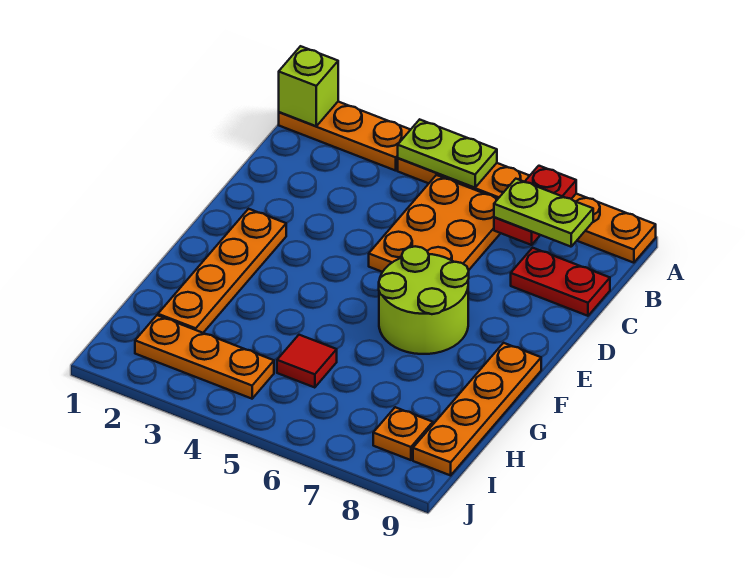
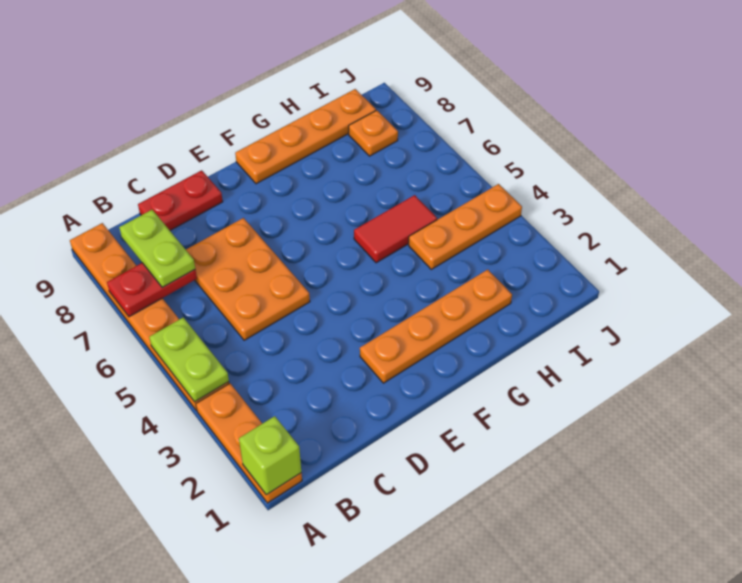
orange 2x3 plate [369,175,501,272] -> orange 2x3 plate turned to [186,218,310,340]
red 1x2 plate [511,248,610,316] -> red 1x2 plate turned to [138,170,223,230]
lime 2x2 round brick [379,246,469,354] -> none
red 1x1 tile [277,335,337,388] -> red 1x2 tile [354,195,437,263]
orange 1x3 plate [135,315,274,399] -> orange 1x3 plate turned to [409,184,522,269]

